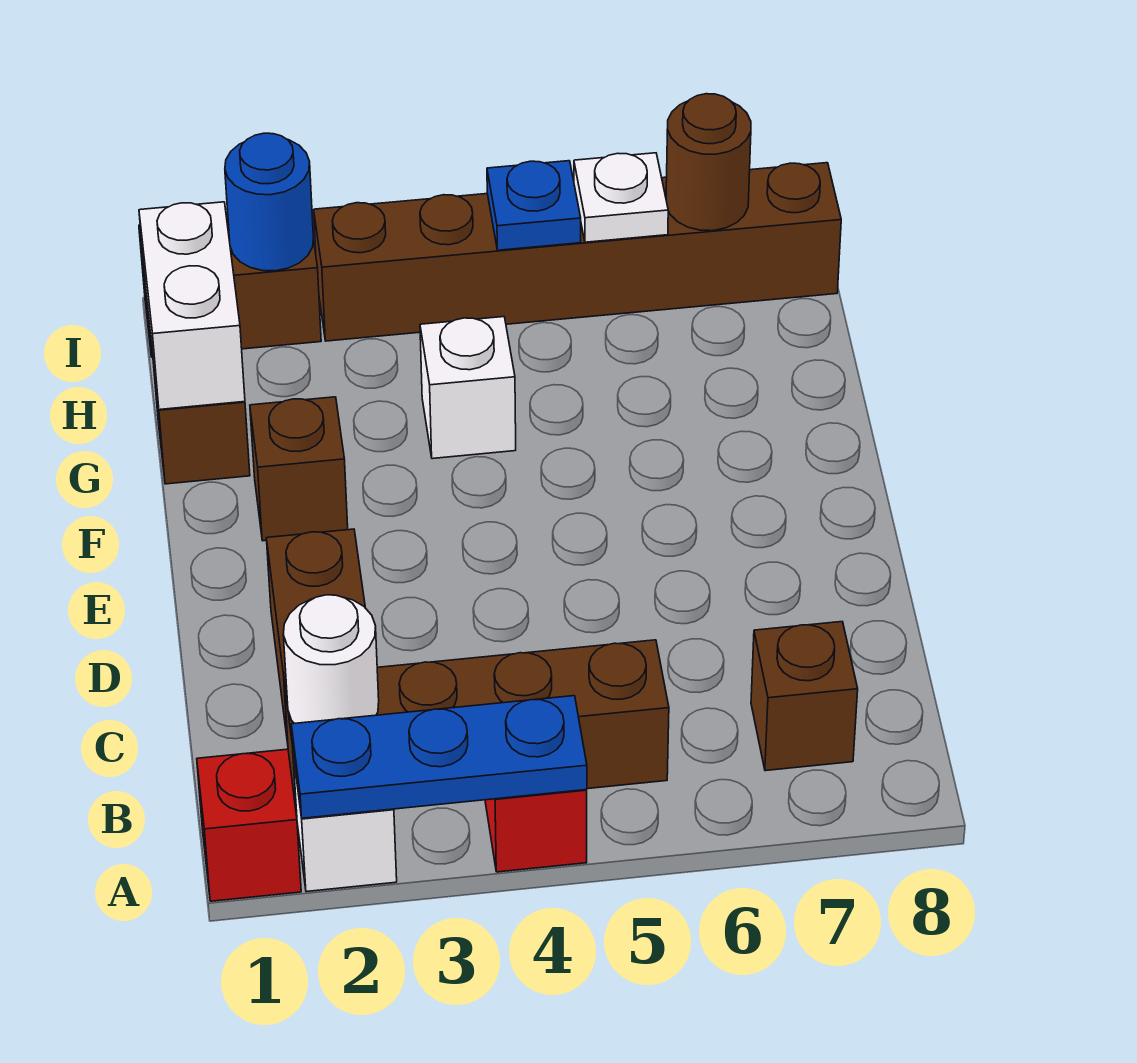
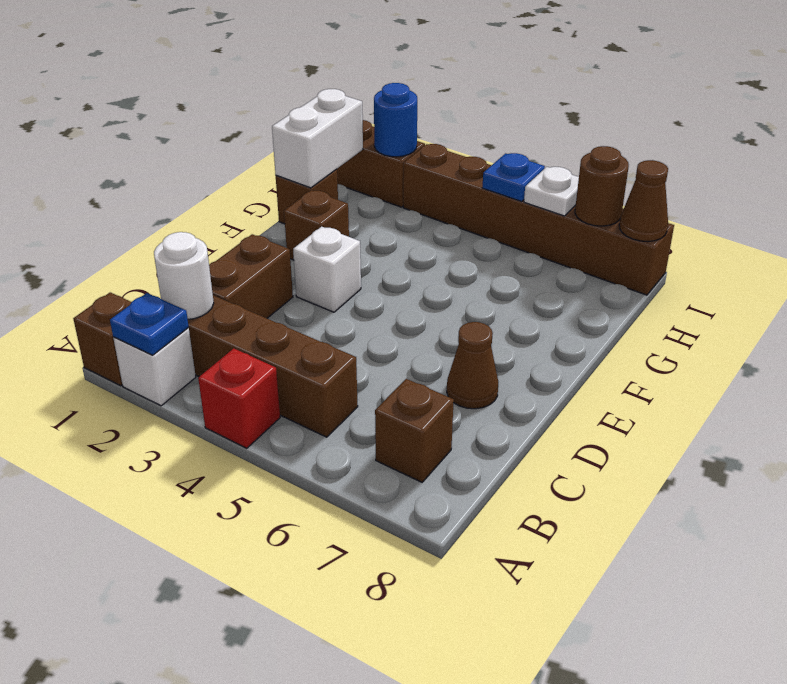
red 1x1 brick [197,749,301,901] -> brown 1x1 brick [73,292,132,386]
blue 1x3 plate [291,696,587,818] -> blue 1x1 plate [110,293,189,355]
none -> brown 1x1 cone [447,322,498,409]
white 1x1 brick [420,317,516,459] -> white 1x1 brick moved to [293,227,361,312]
none -> brown 1x1 cone [619,160,668,241]

